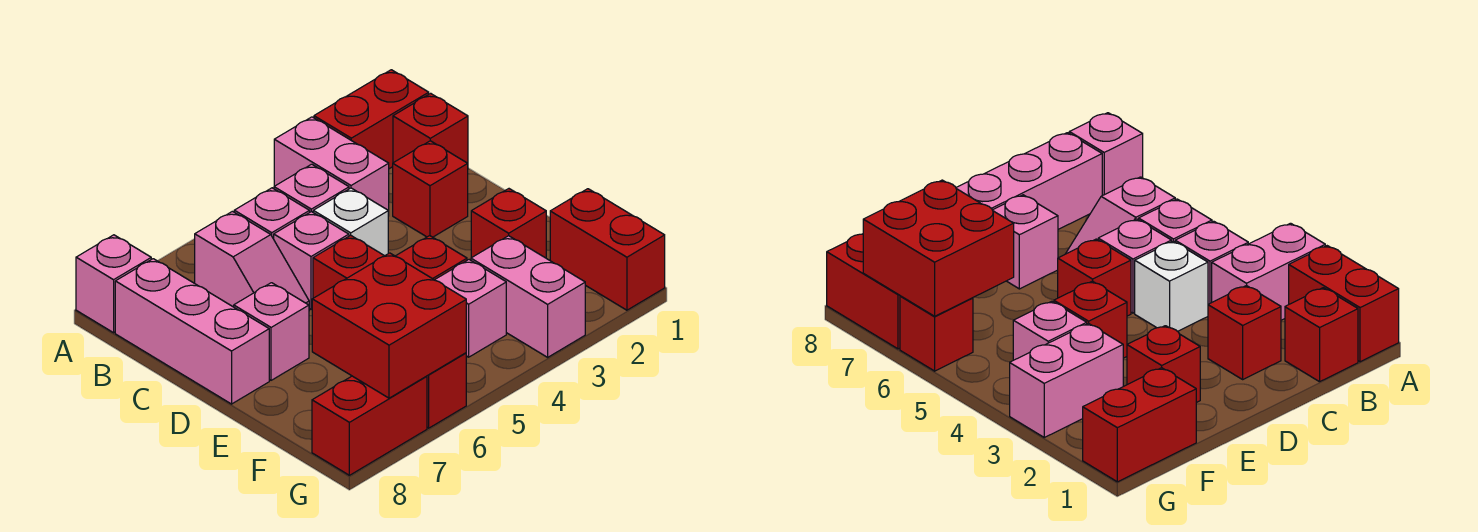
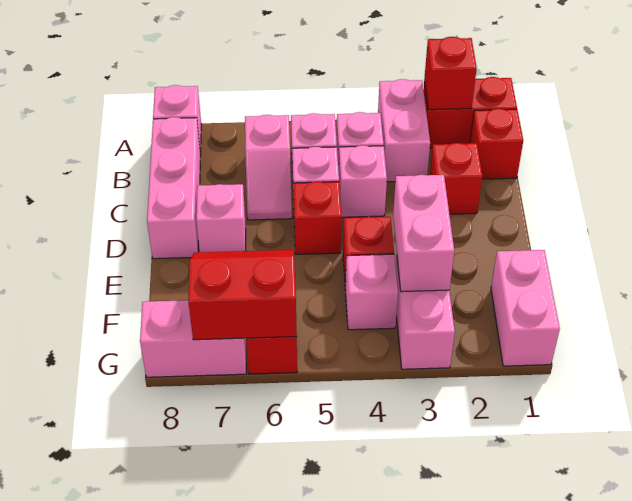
white 1x1 brick [313,188,388,256] -> pink 1x1 brick [339,145,387,217]
red 1x1 brick [471,189,546,258] -> red 1x1 brick moved to [424,37,477,110]
none -> pink 1x2 brick [393,175,454,292]
red 1x2 brick [550,189,665,310] -> pink 1x2 brick [491,250,560,366]
red 2x2 brick [312,253,466,398] -> red 2x2 slope [188,250,297,340]
red 1x2 brick [312,376,427,475] -> pink 1x2 brick [140,300,246,377]

